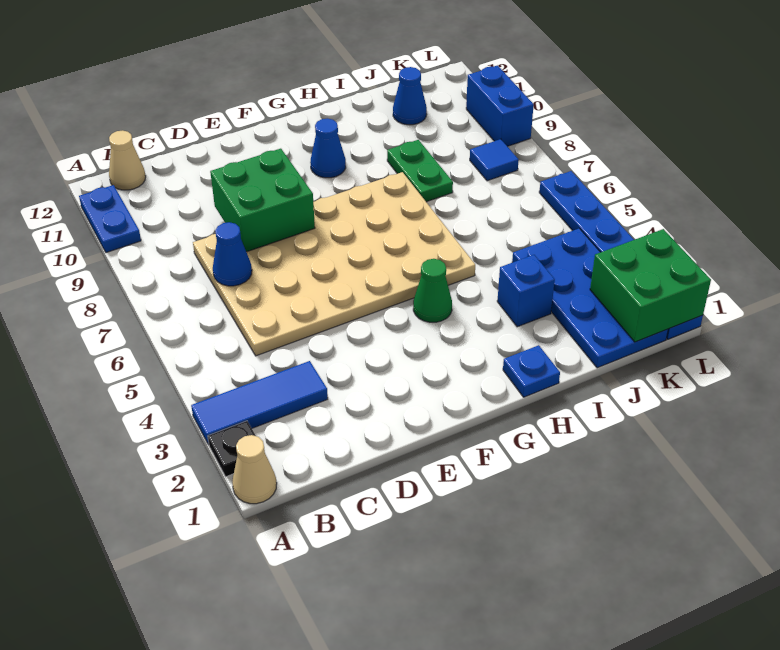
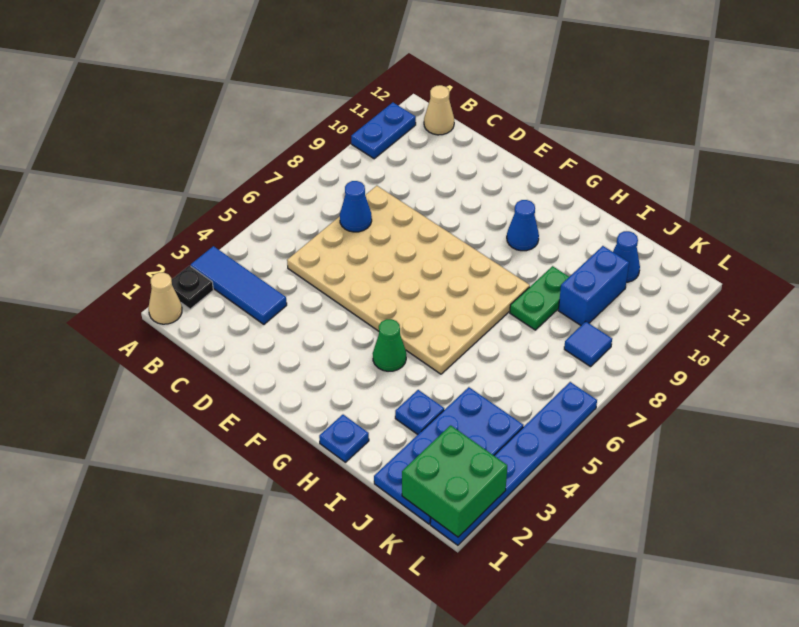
green 2x2 brick [210,149,315,252] -> none
blue 1x1 brick [497,255,555,327] -> blue 1x1 plate [395,390,444,434]
blue 1x2 brick [466,66,534,146] -> blue 1x2 brick moved to [558,246,629,325]

